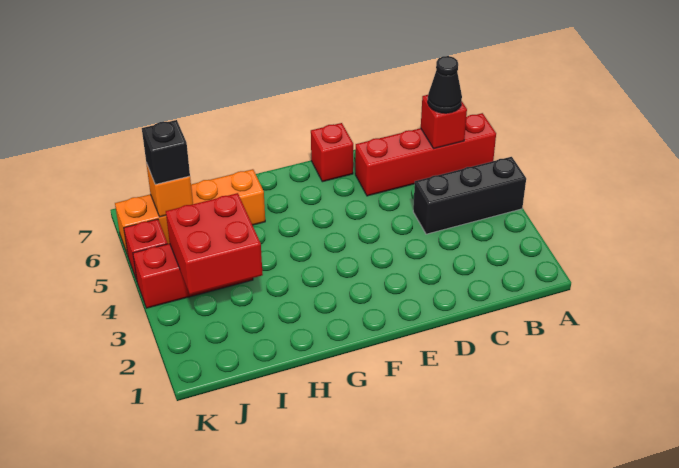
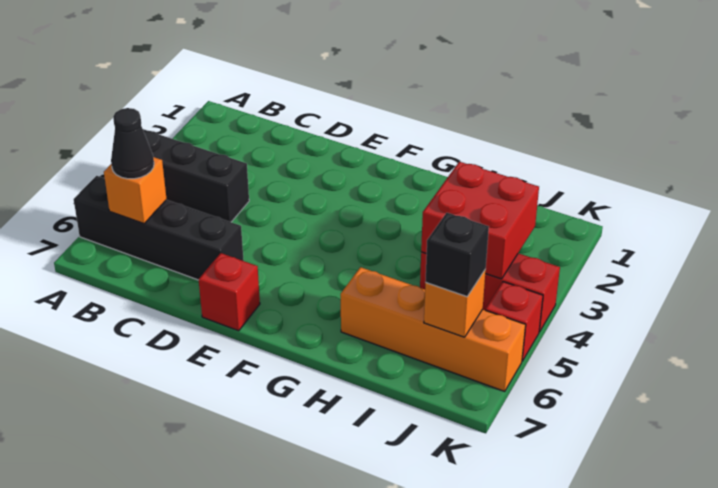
red 1x4 brick [355,113,496,196] -> black 1x4 brick [74,176,244,280]
red 1x1 brick [421,95,467,149] -> orange 1x1 brick [104,157,167,223]

